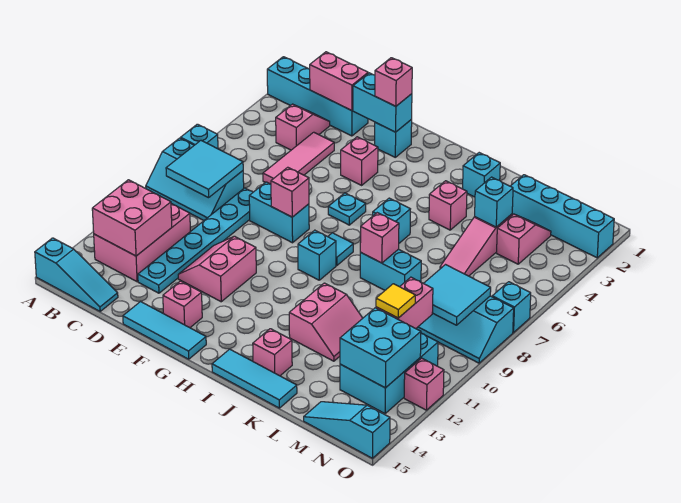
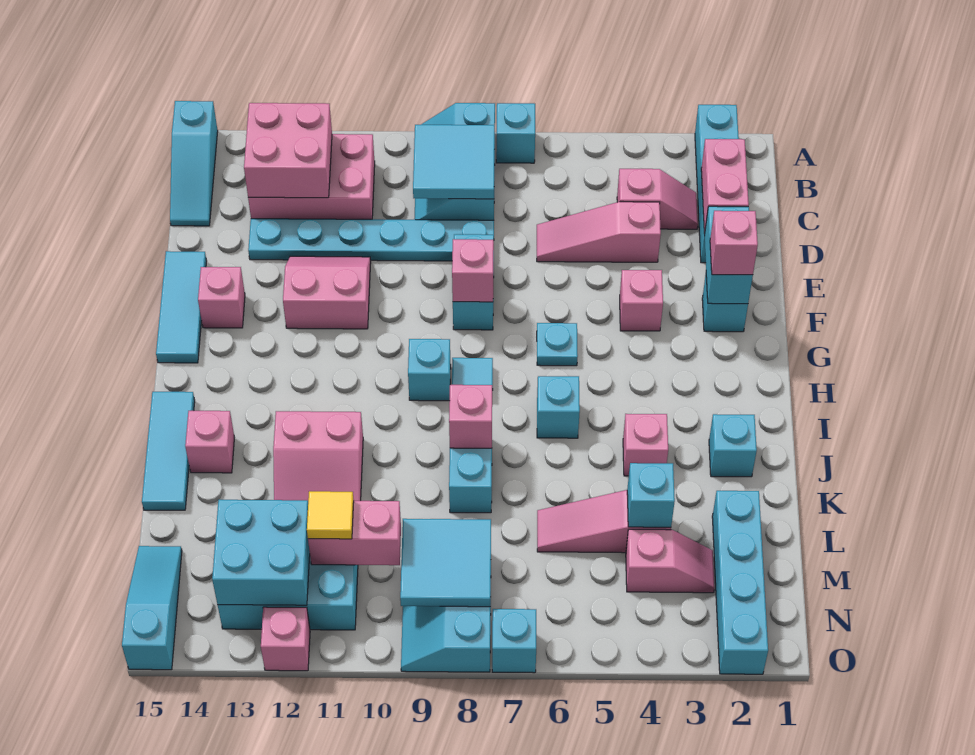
pink 1x3 tile [263,132,334,184] -> pink 1x3 slope [537,202,661,262]

